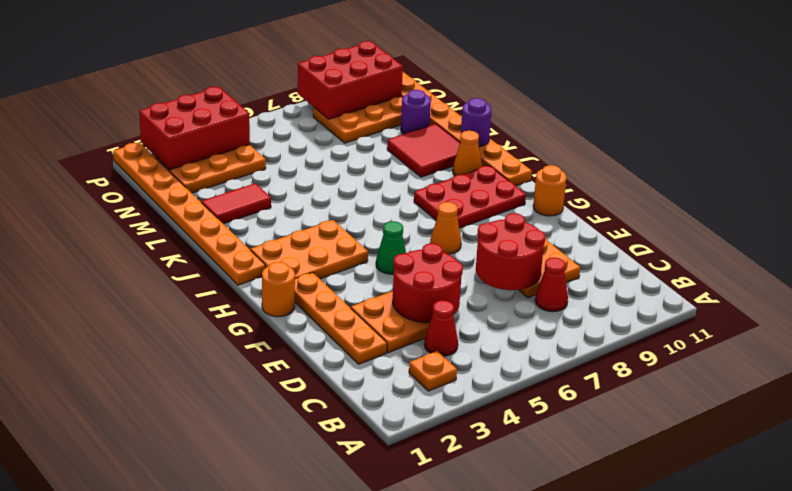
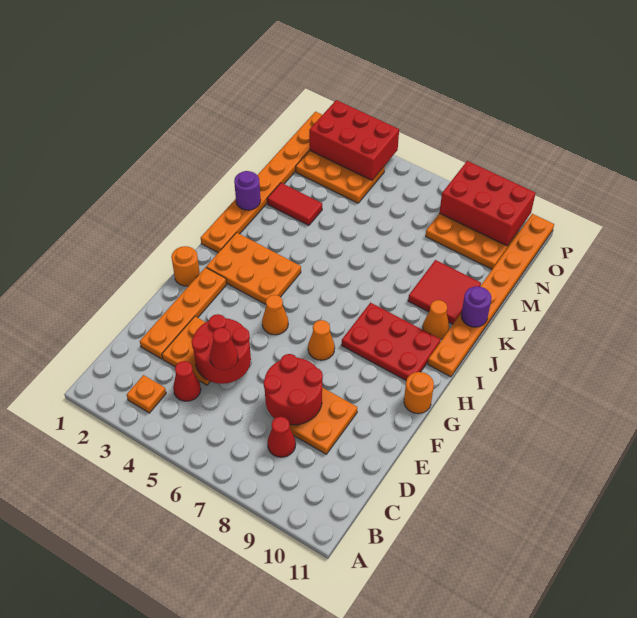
none -> red 1x1 cone [210,328,238,370]
green 1x1 cone [376,221,406,274] -> orange 1x1 cone [262,295,288,335]
purple 1x1 round brick [401,90,431,134] -> purple 1x1 round brick moved to [234,171,261,210]

